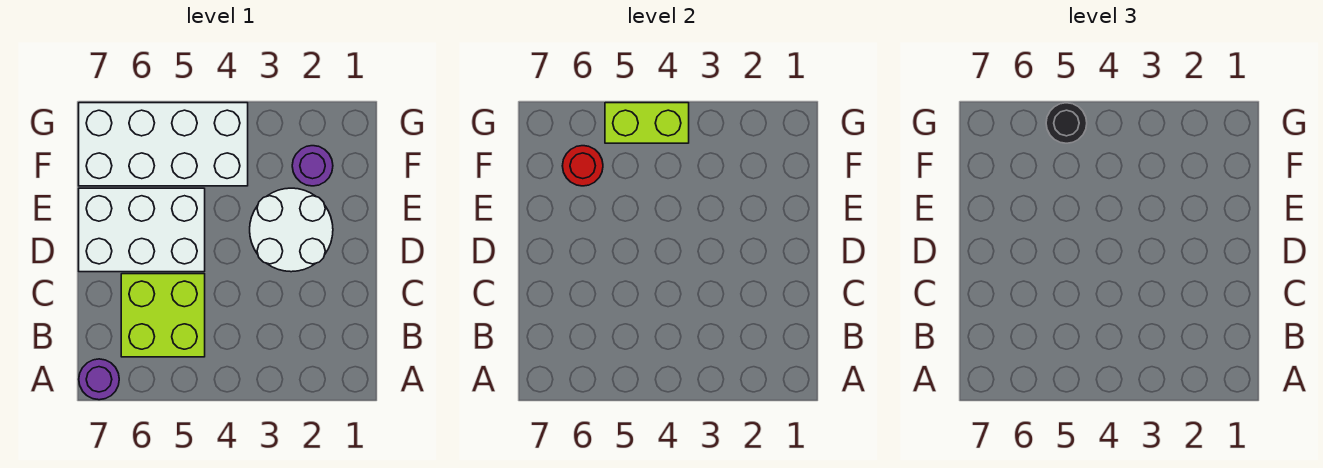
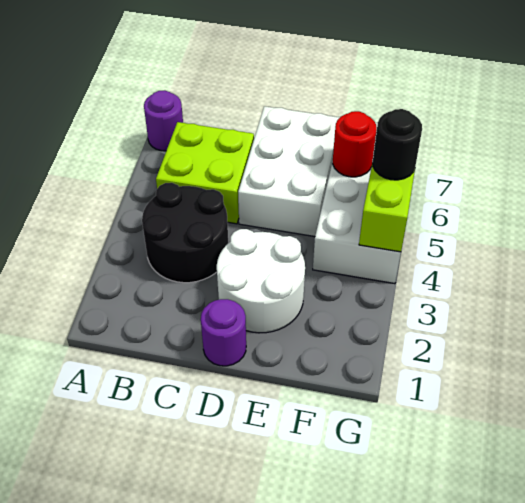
none -> black 2x2 round brick [142,183,228,283]
purple 1x1 round brick [292,146,333,186] -> purple 1x1 round brick moved to [201,299,246,366]

